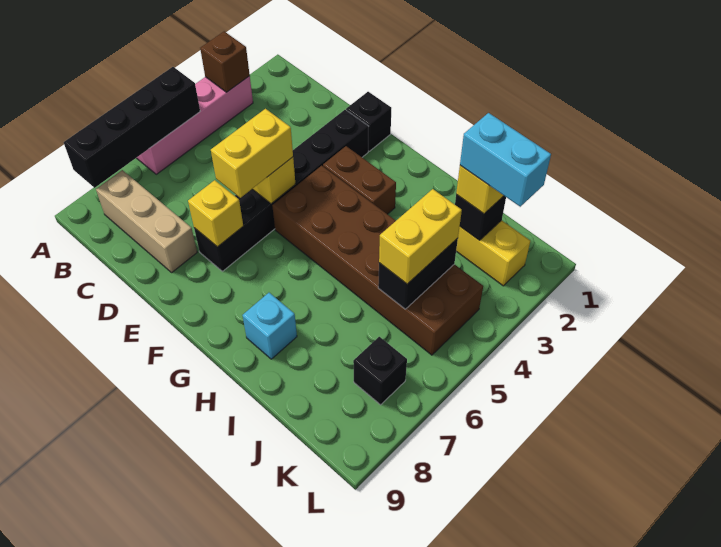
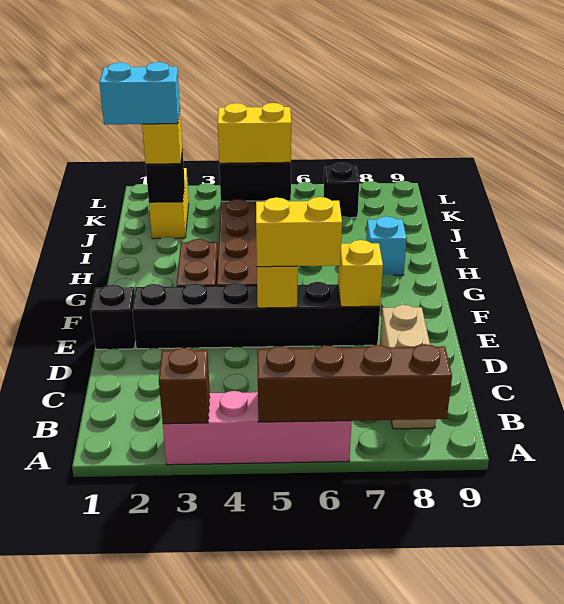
black 1x4 brick [64,67,200,188] -> brown 1x4 brick [257,344,452,422]
cyan 1x2 brick [460,113,551,207] -> cyan 1x2 brick turned to [99,62,180,124]

